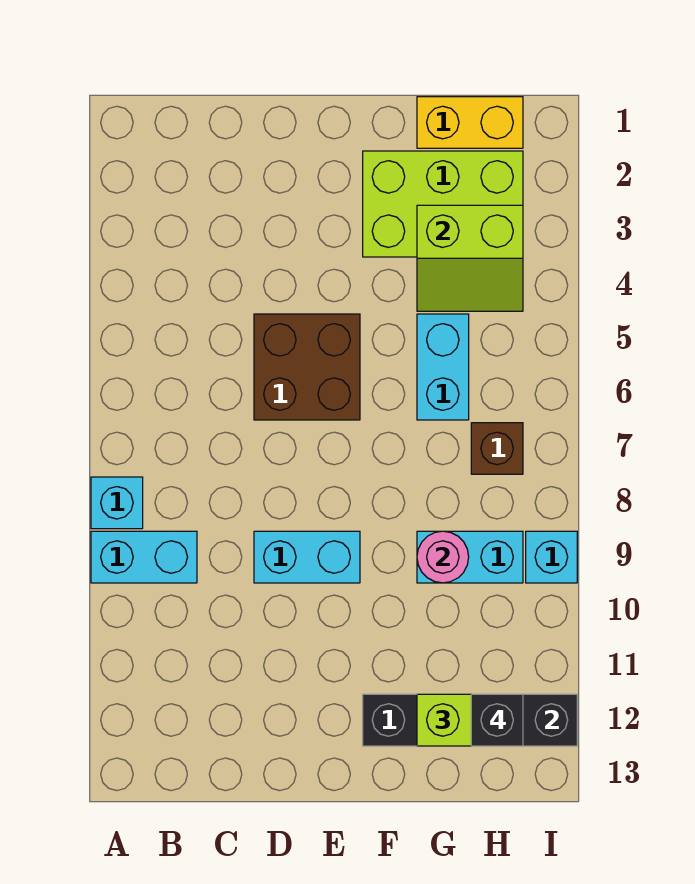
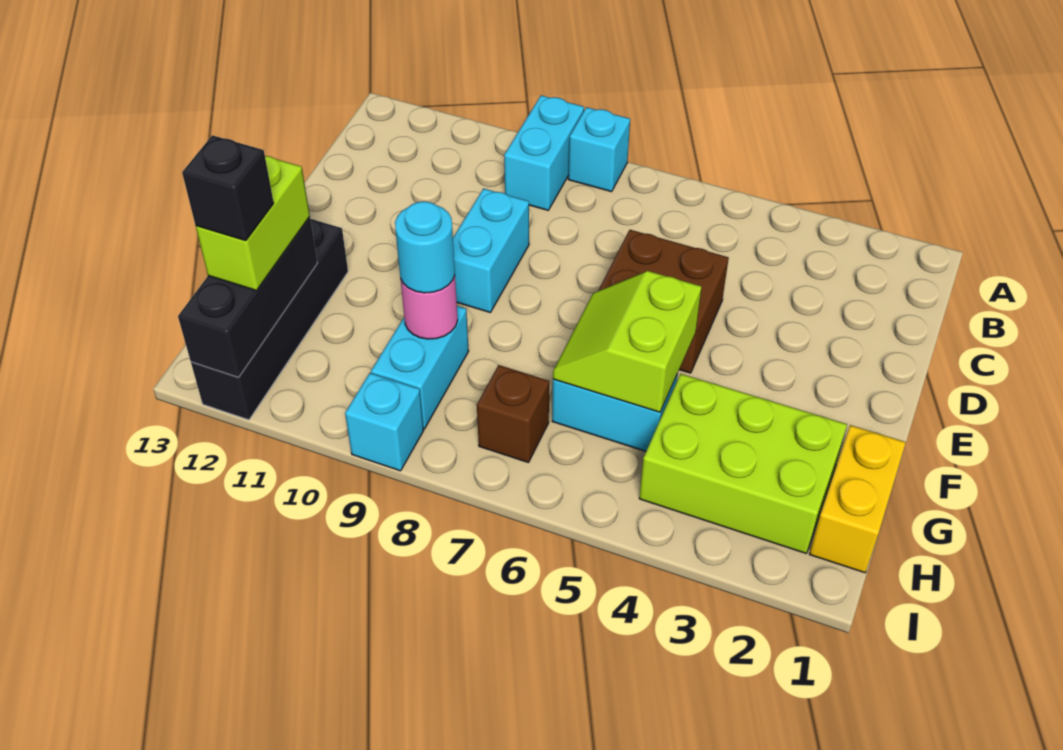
lime 2x3 brick [363,151,523,257] -> lime 2x3 brick turned to [639,374,847,553]
lime 2x2 slope [417,205,523,311] -> lime 2x2 slope moved to [553,271,702,412]
none -> cyan 1x1 round brick [395,201,455,293]

